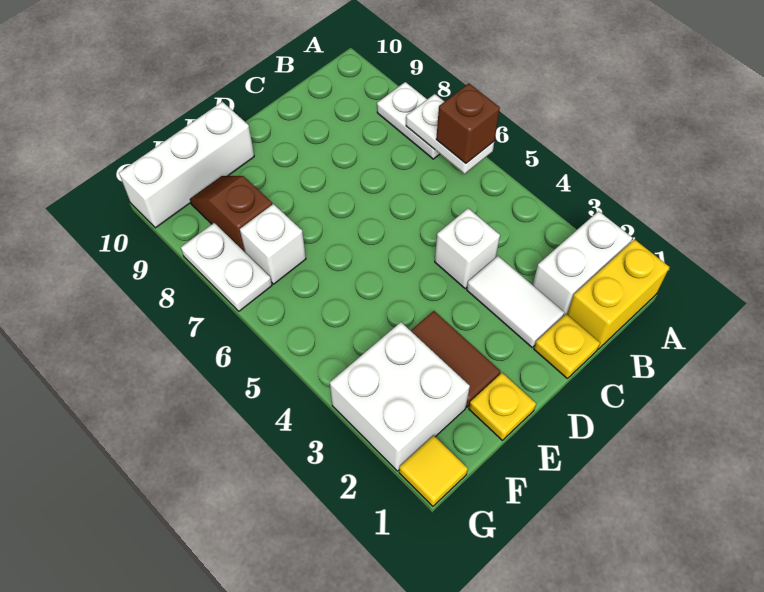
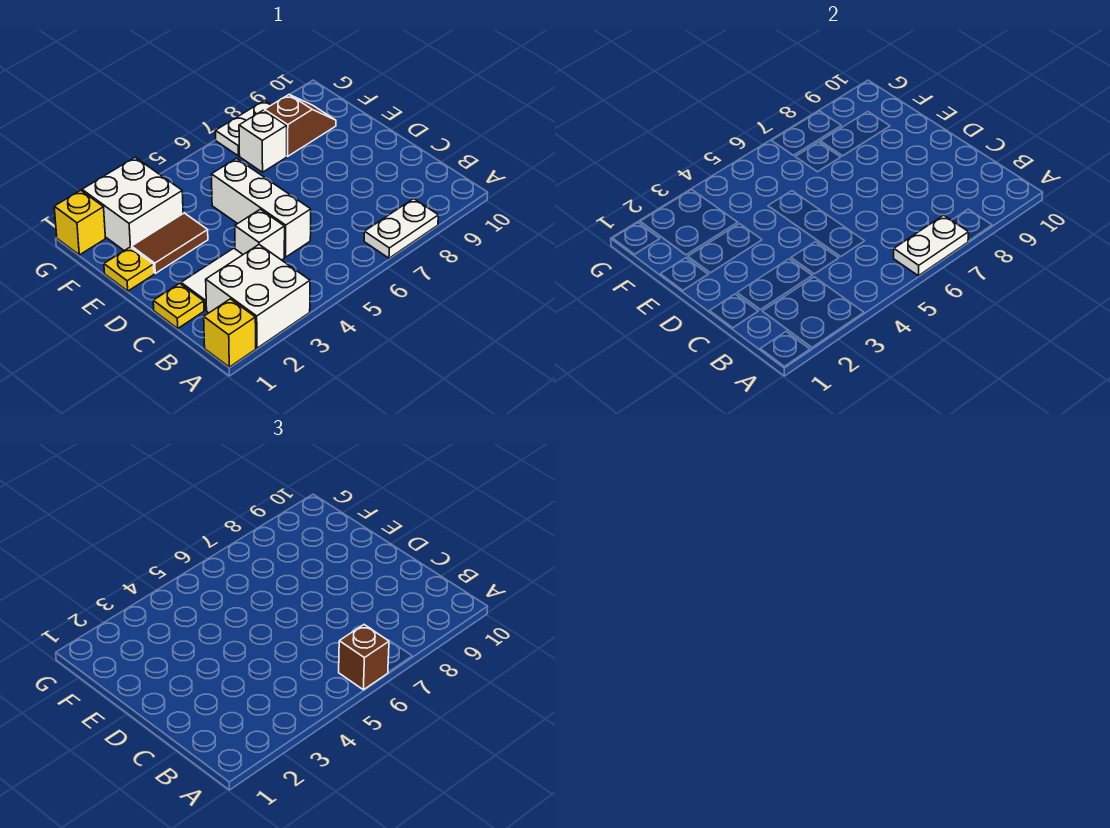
yellow 1x2 brick [567,239,669,349] -> yellow 1x1 brick [204,299,256,367]
white 1x2 brick [533,211,633,316] -> white 2x2 brick [206,245,310,348]
white 1x3 brick [119,102,254,228] -> white 1x3 brick moved to [211,158,311,257]
yellow 1x1 tile [399,435,468,506] -> yellow 1x1 brick [54,190,106,255]

